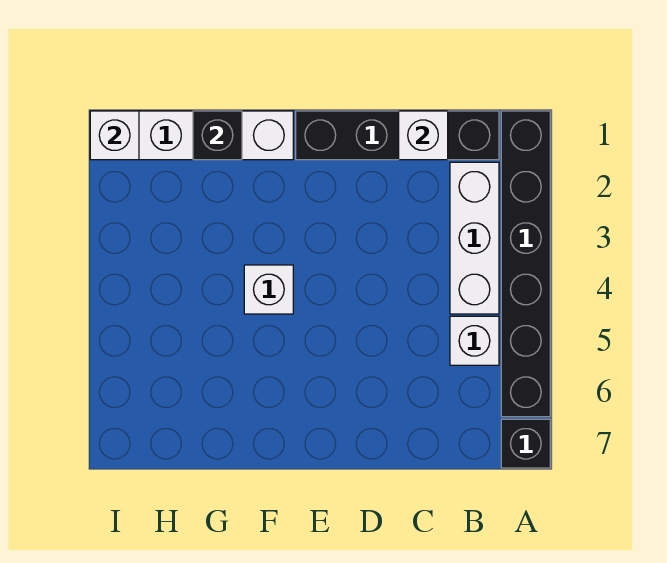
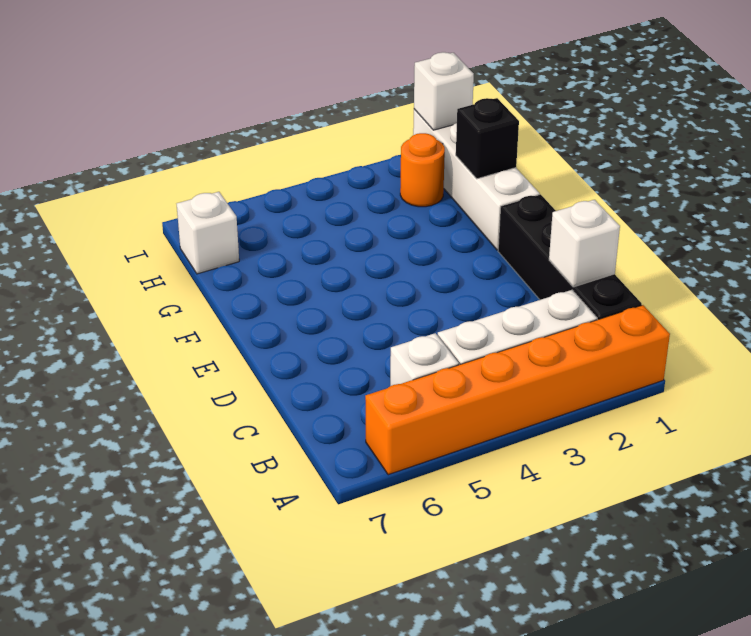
black 1x6 brick [501,111,550,417] -> orange 1x6 brick [365,305,670,475]
black 1x1 brick [501,419,550,468] -> none
white 1x1 brick [244,265,293,314] -> white 1x1 brick moved to [177,192,239,274]
none -> orange 1x1 round brick [400,133,445,207]

